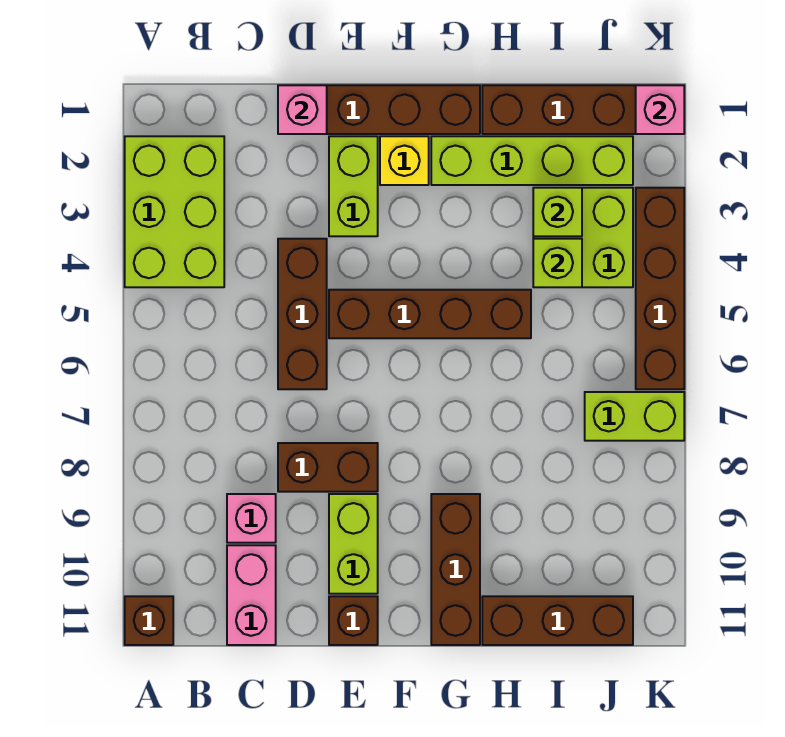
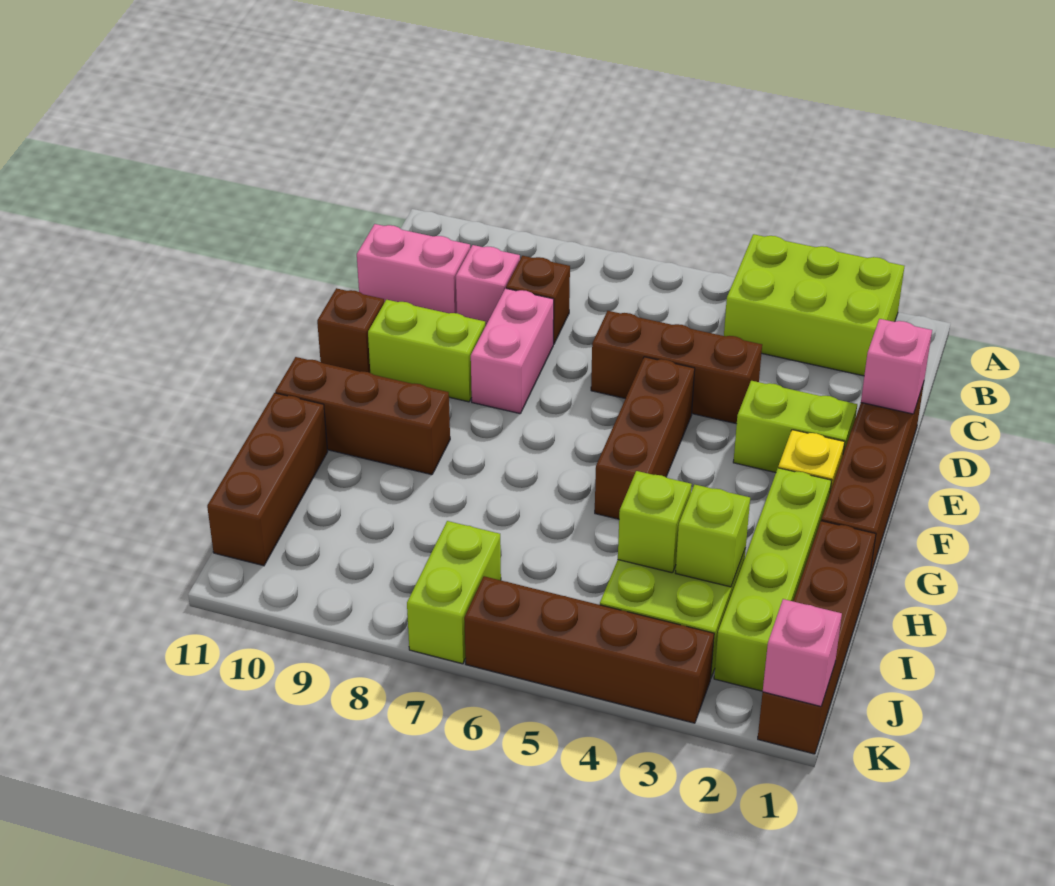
brown 1x1 brick [125,596,173,645] -> brown 1x1 brick moved to [506,256,570,344]
brown 1x2 brick [278,443,378,492] -> pink 1x2 brick [471,288,554,414]
brown 1x4 brick [329,290,531,338] -> brown 1x3 brick [595,357,695,519]

